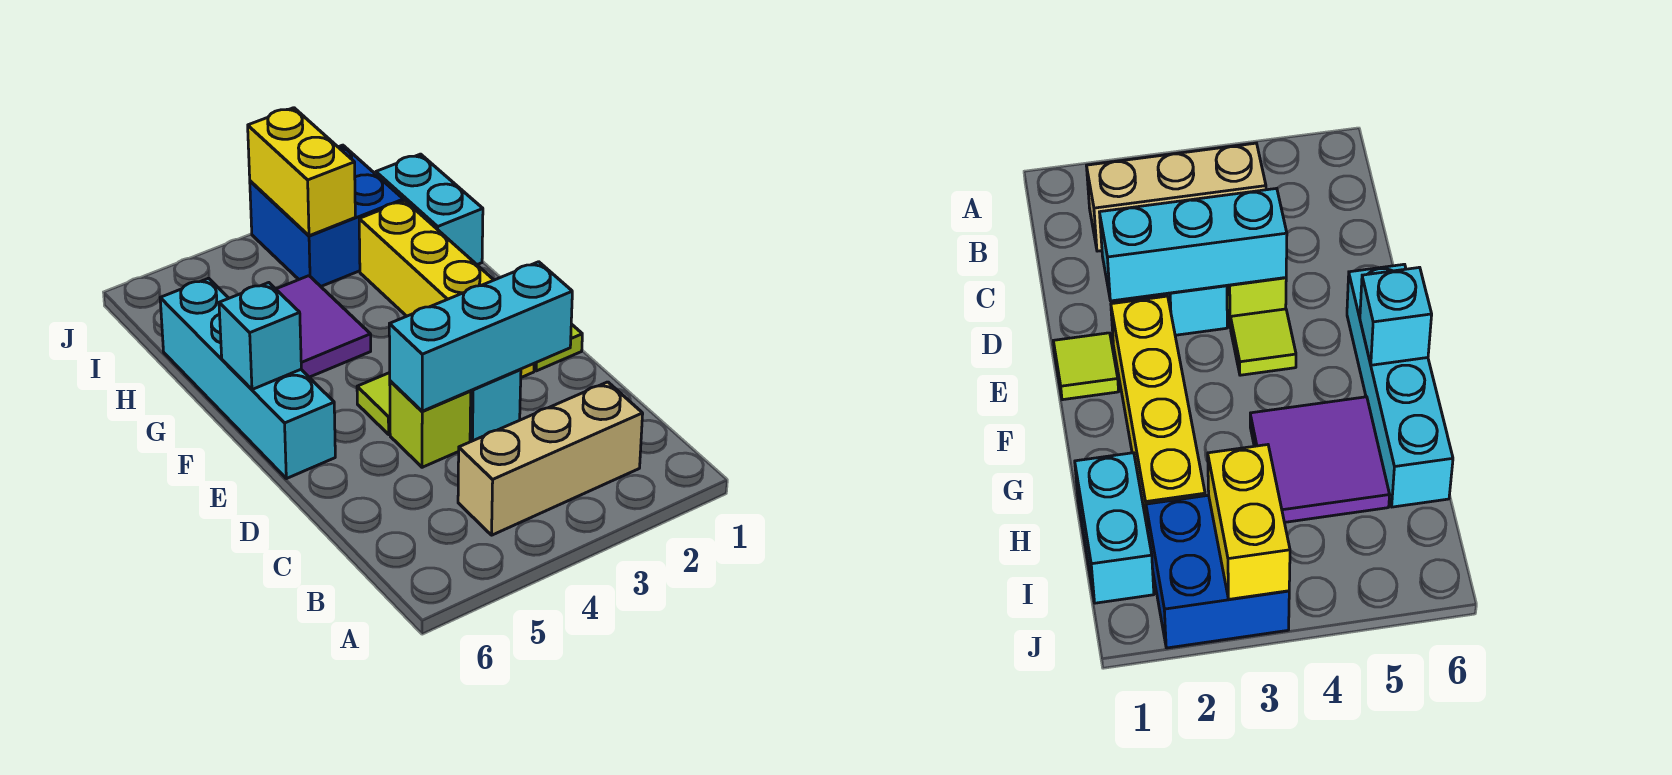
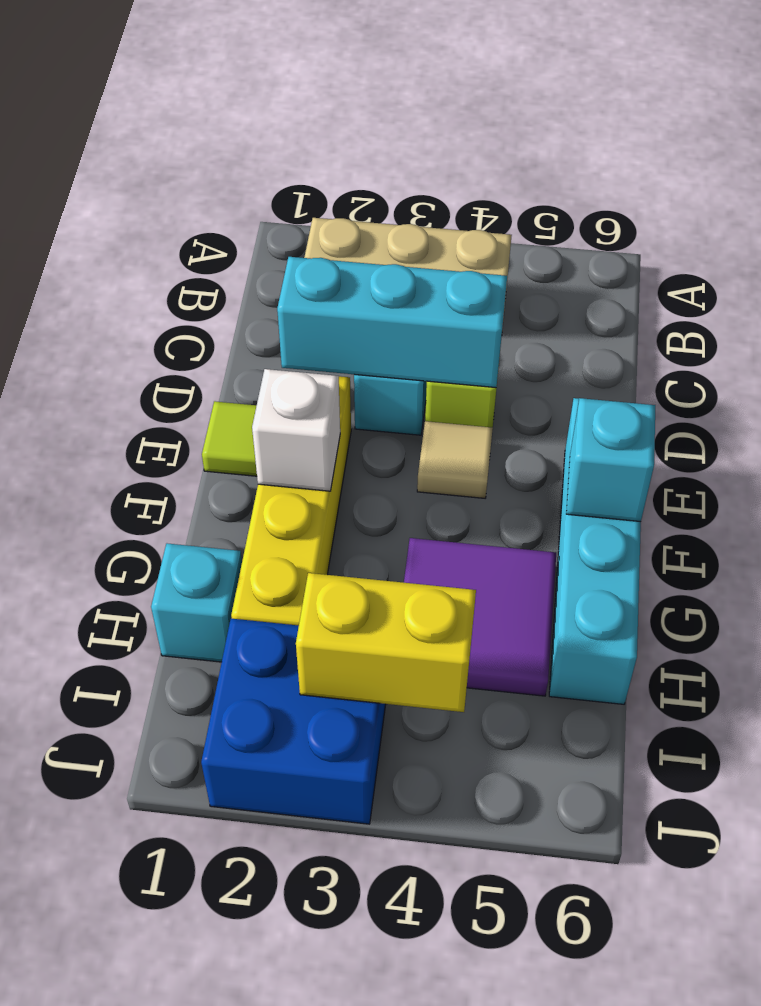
lime 1x1 tile [357,373,390,434] -> tan 1x1 tile [417,421,493,498]
none -> white 1x1 brick [252,369,340,491]
cyan 1x2 brick [376,154,483,265] -> cyan 1x1 brick [151,543,242,662]
yellow 1x2 brick [248,108,355,236] -> yellow 1x2 brick turned to [296,573,476,712]

